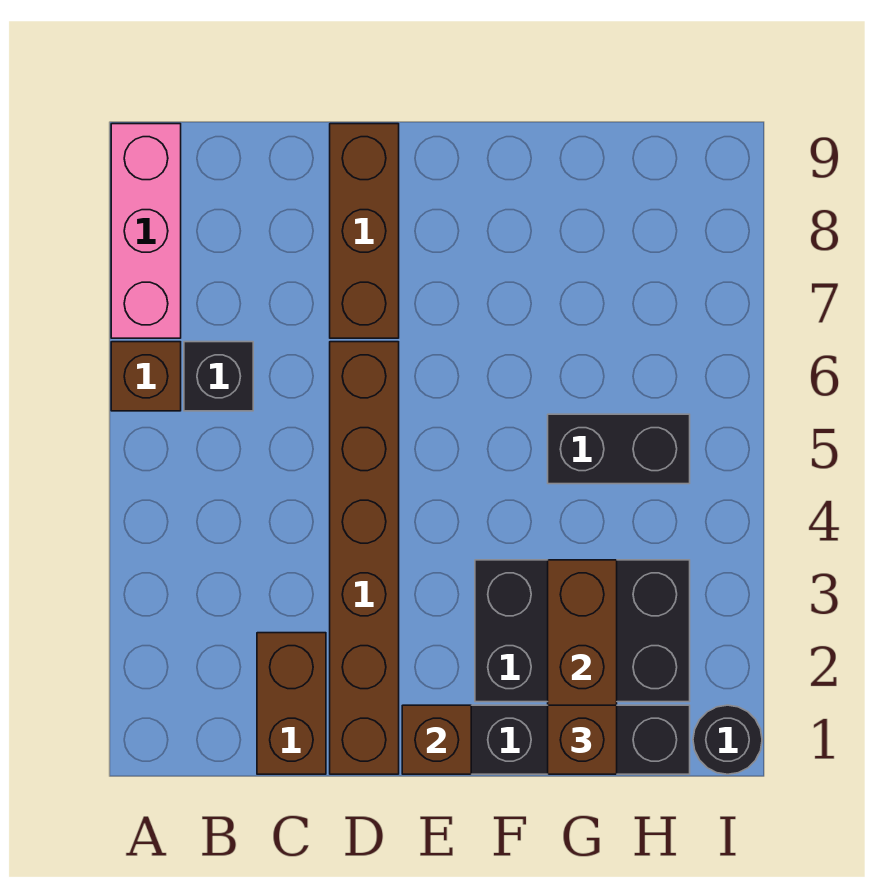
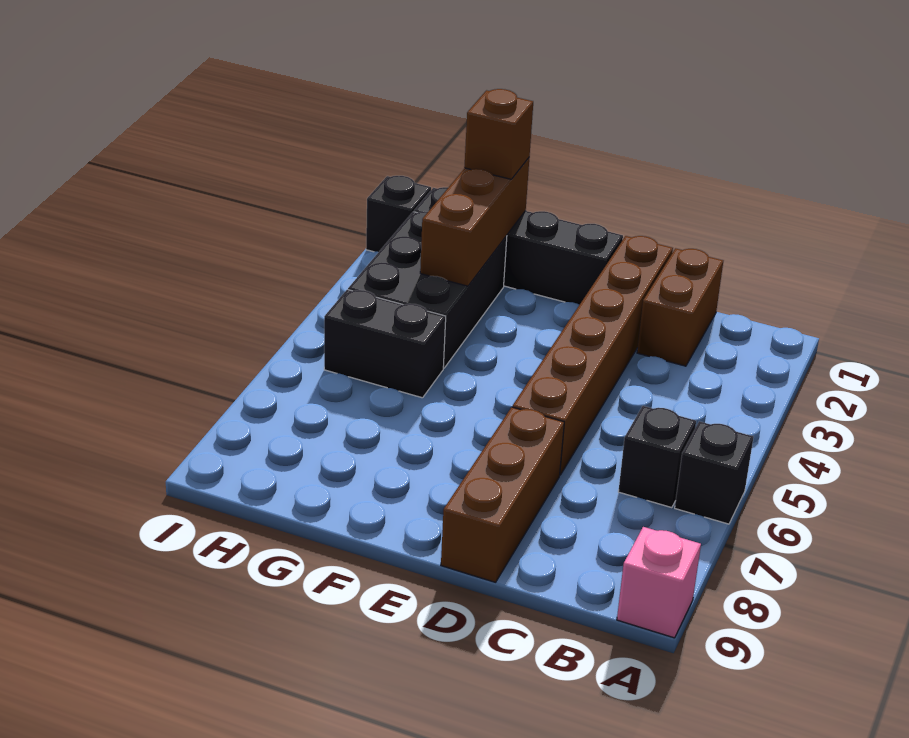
brown 1x1 brick [111,342,181,411] -> black 1x1 brick [675,421,754,524]
pink 1x3 brick [111,124,181,338] -> pink 1x1 brick [617,527,701,638]
brown 1x1 brick [402,705,471,774] -> none
black 2x3 brick [475,560,690,702] -> black 2x3 brick turned to [348,211,507,368]
black 1x1 round brick [693,705,762,774] -> black 1x1 brick [366,176,431,252]

